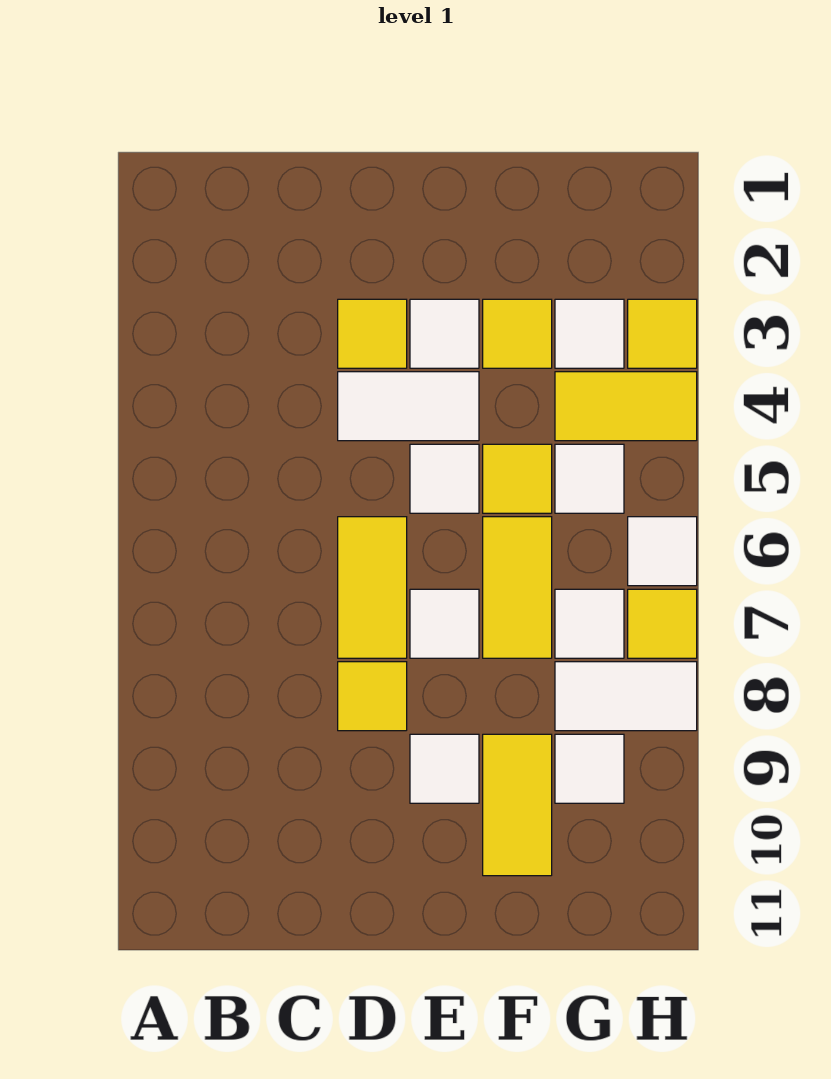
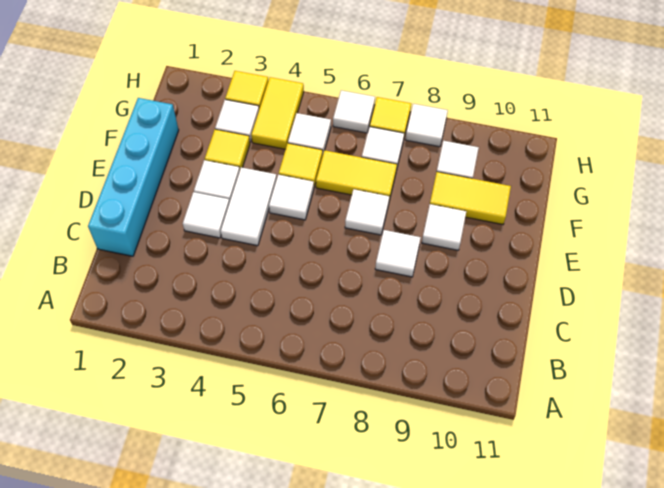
none -> cyan 1x4 brick [88,98,179,256]
yellow 1x1 tile [338,299,407,368] -> white 1x1 tile [183,192,230,238]
yellow 1x2 tile [338,517,407,658] -> none
yellow 1x1 tile [338,662,407,731] -> white 1x1 tile [375,230,421,277]
white 1x2 tile [555,662,697,731] -> white 1x1 tile [406,104,448,147]

